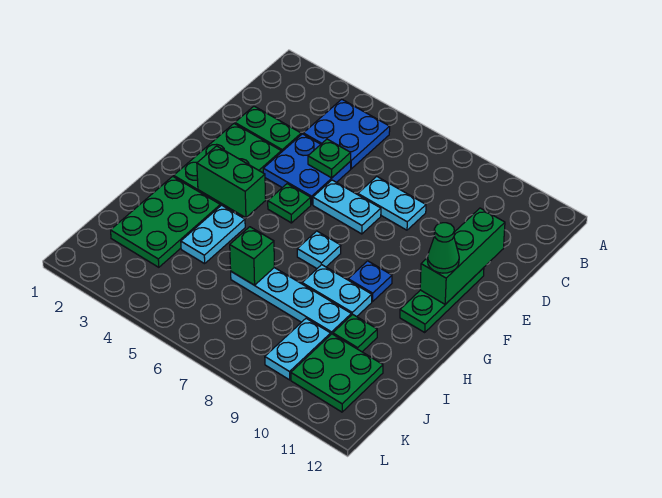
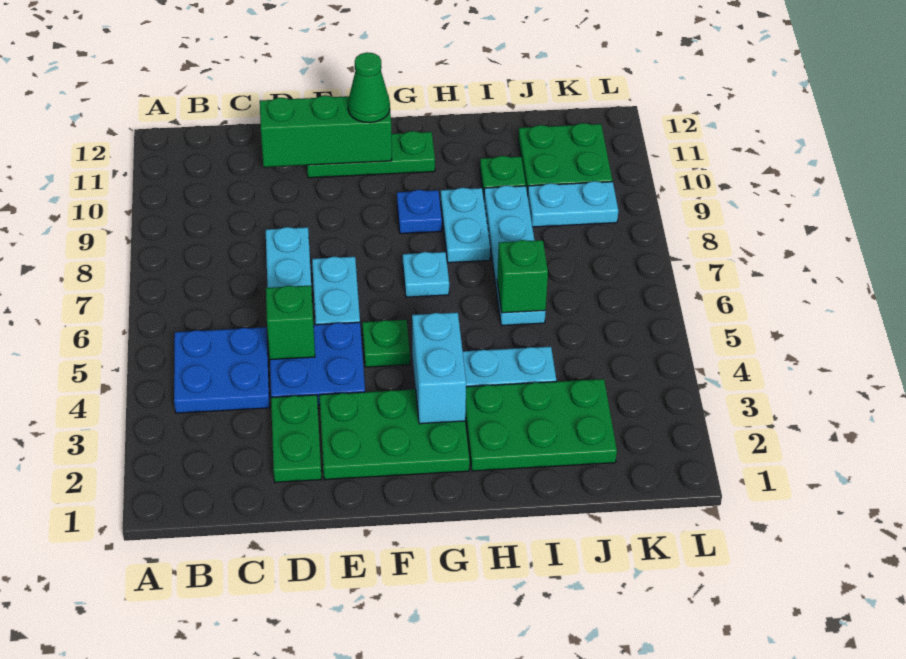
green 1x1 plate [308,139,351,178] -> green 1x1 brick [266,286,315,360]
green 1x2 brick [197,146,266,218] -> cyan 1x2 brick [412,312,466,424]

